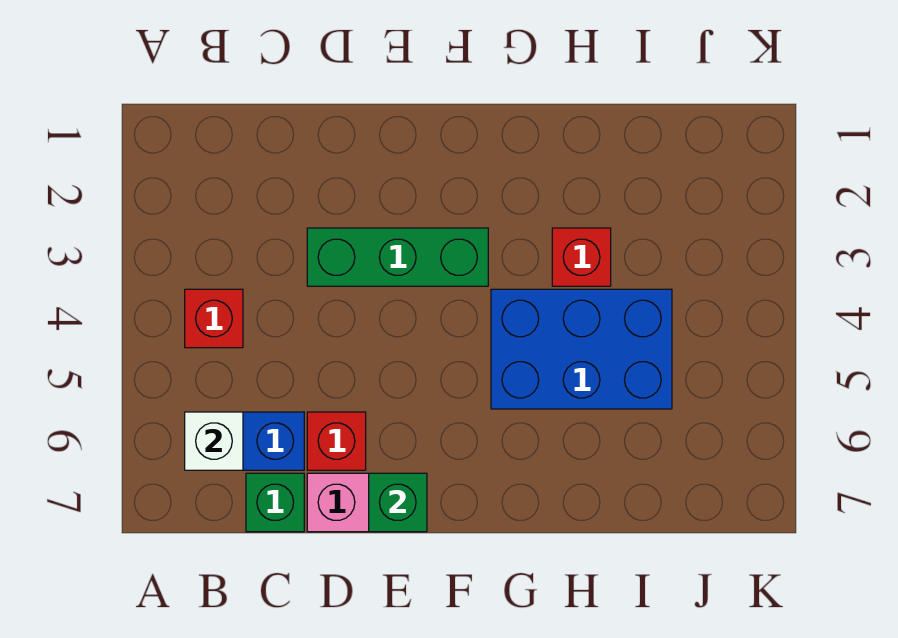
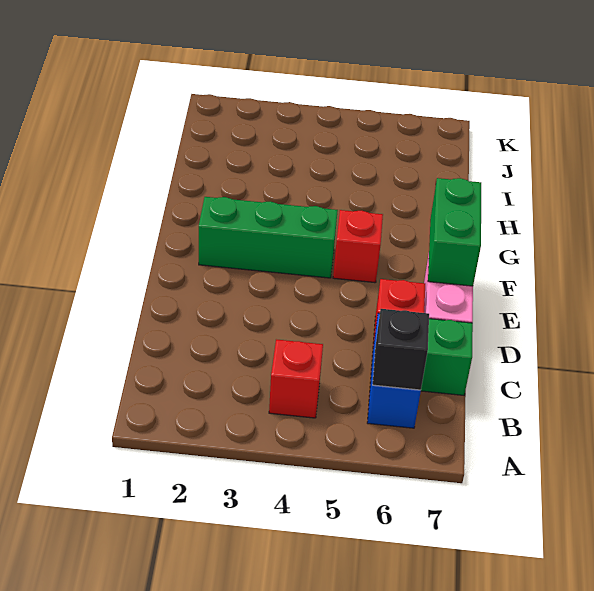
white 1x1 brick [185,412,243,470] -> black 1x1 brick [373,309,429,390]
green 1x3 brick [307,228,488,286] -> green 1x3 brick turned to [199,197,338,278]
green 1x1 brick [369,473,427,532] -> green 1x2 brick [428,178,481,286]
blue 2x3 brick [491,289,672,409] -> none
red 1x1 brick [552,228,611,286] -> red 1x1 brick moved to [333,210,383,283]

